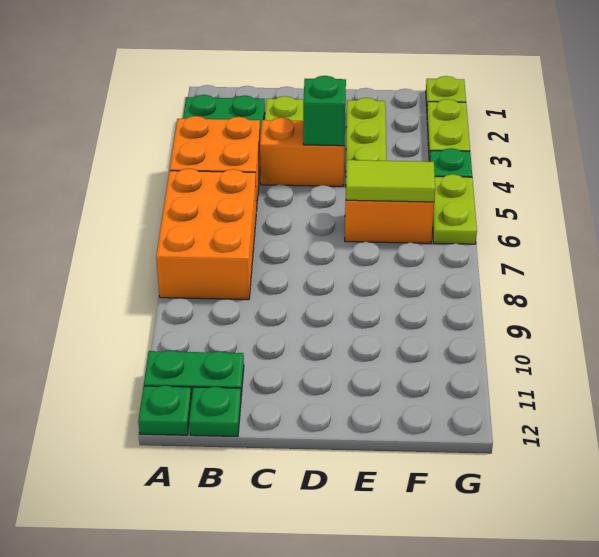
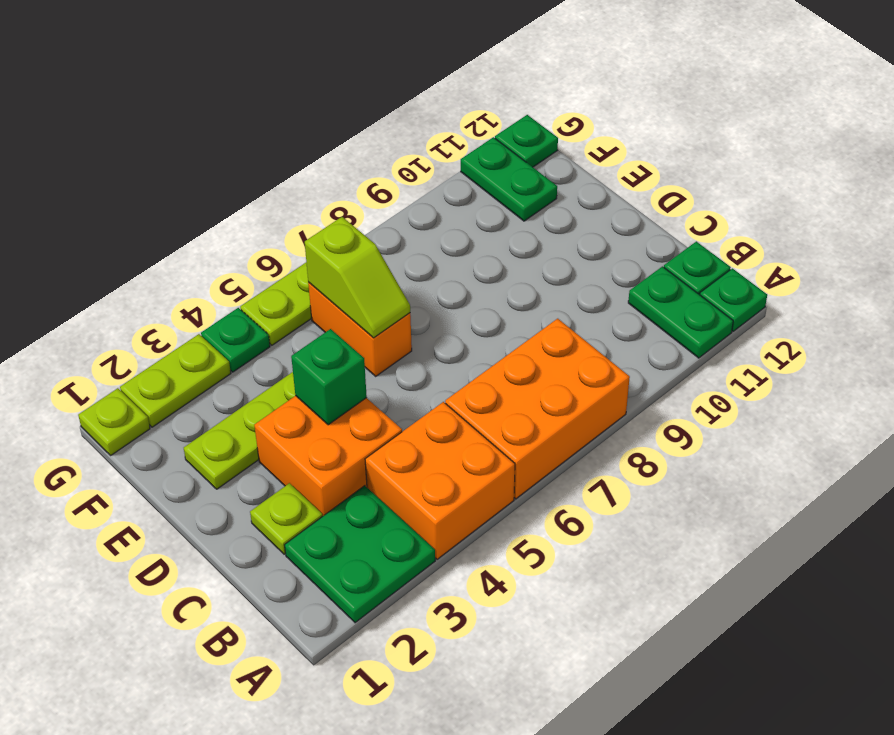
orange 1x2 brick [260,118,345,186] -> orange 2x2 brick [254,396,402,516]
lime 1x2 tile [346,160,435,202] -> lime 1x2 slope [305,217,410,338]
none -> green 1x2 plate [461,137,557,221]
none -> green 1x1 plate [495,115,558,167]

